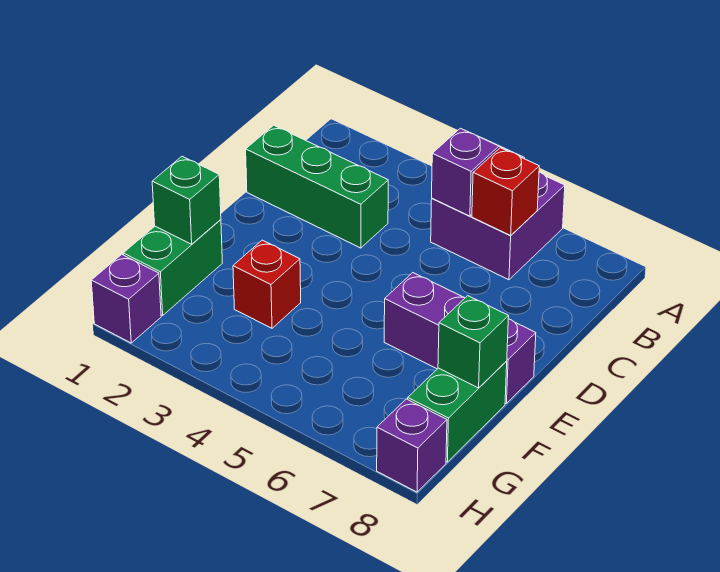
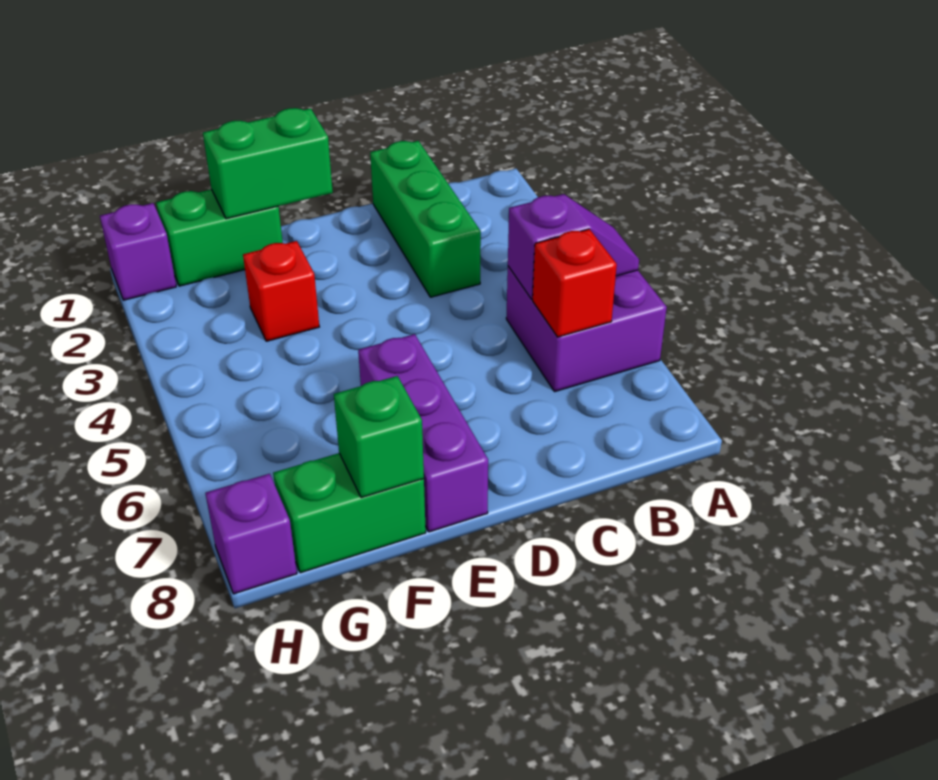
green 1x1 brick [152,156,221,244] -> green 1x2 brick [203,108,333,219]

